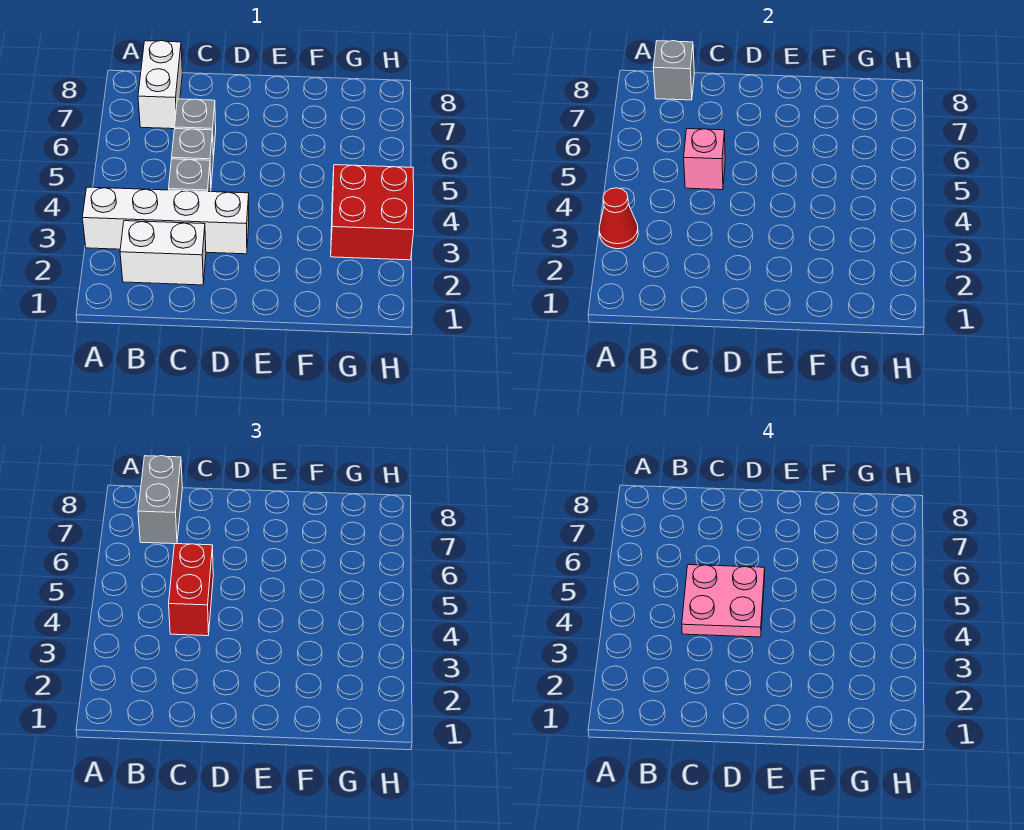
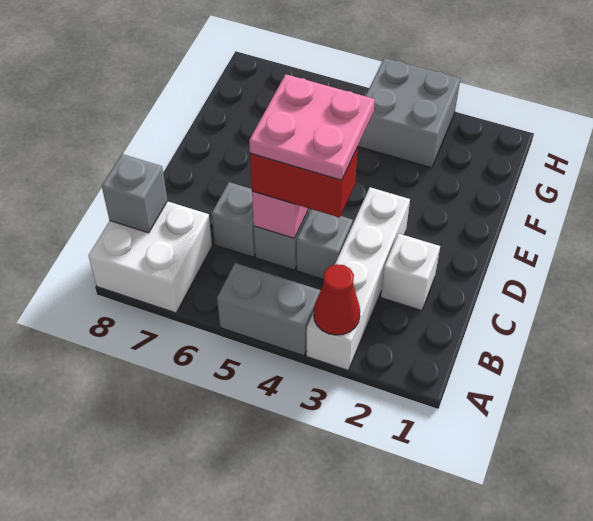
white 1x2 brick [120,221,206,285] -> white 1x1 brick [381,233,440,311]
white 1x2 brick [138,41,182,129] -> white 2x2 brick [89,201,212,313]
grey 1x2 brick [138,456,182,544] -> grey 1x2 brick moved to [217,263,321,356]
red 2x2 brick [331,165,414,260] -> grey 2x2 brick [358,58,460,168]

